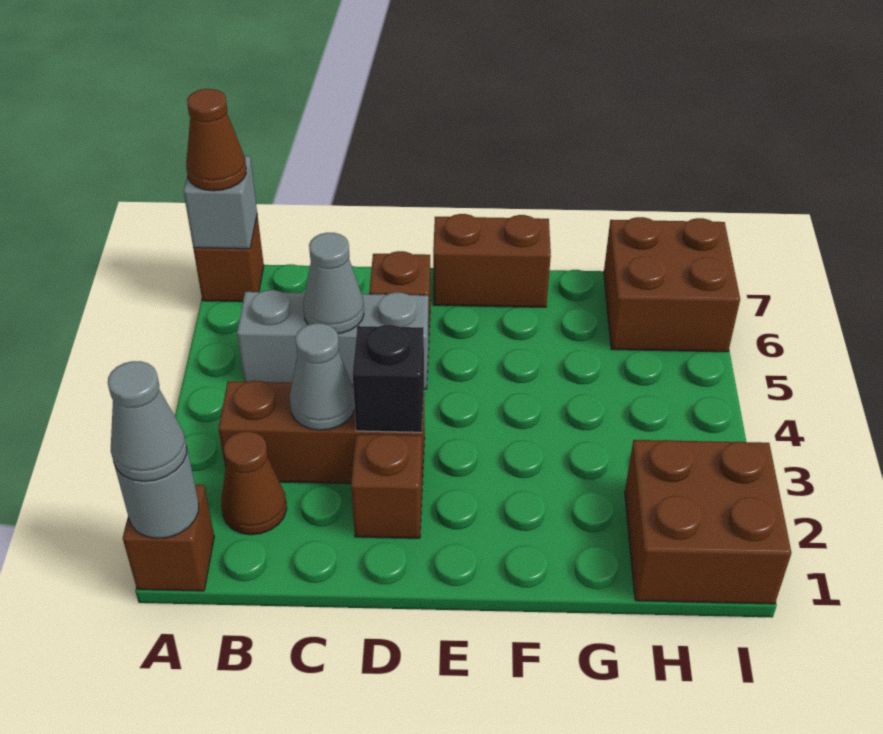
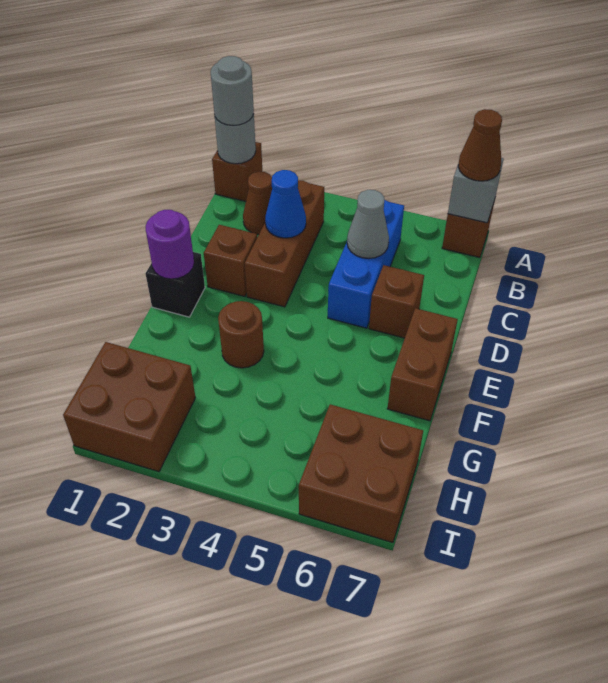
grey 1x1 cone [108,361,187,481] -> grey 1x1 round brick [211,56,254,125]
grey 1x3 brick [237,290,429,389] -> blue 1x3 brick [328,200,404,328]
grey 1x1 cone [290,323,355,430] -> blue 1x1 cone [265,170,306,238]
black 1x1 brick [352,325,424,432] -> black 1x1 brick moved to [146,252,205,317]
none -> purple 1x1 round brick [146,210,194,279]
none -> brown 1x1 round brick [218,301,264,368]

